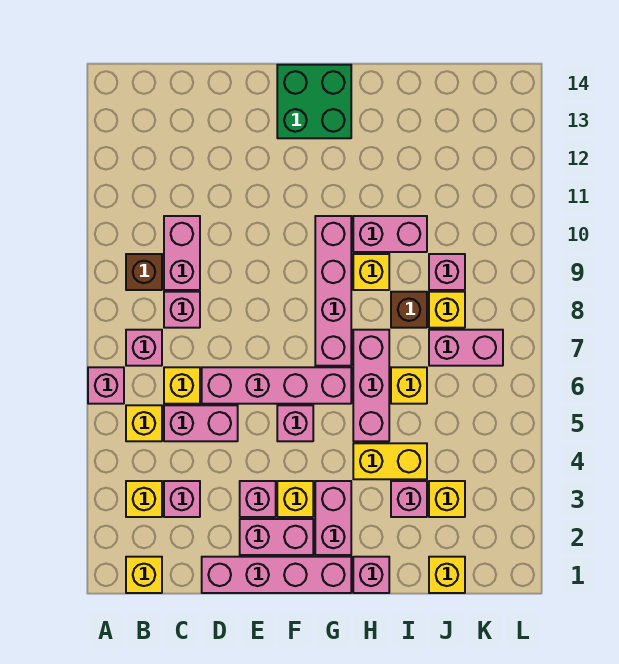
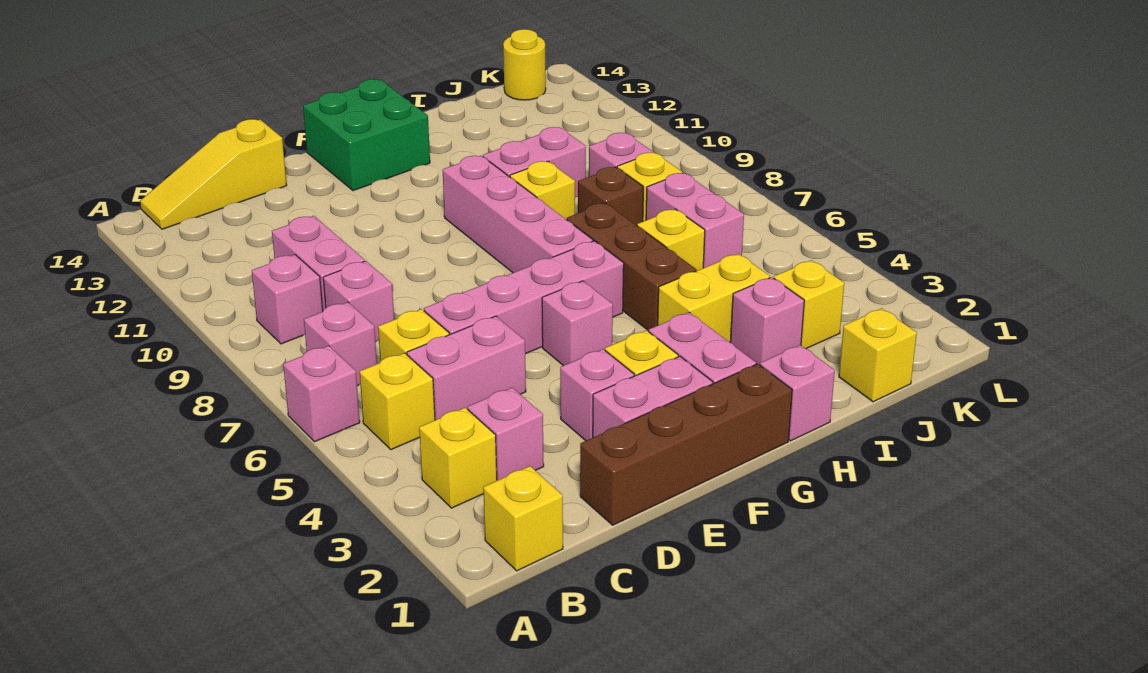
brown 1x1 brick [126,254,162,290] -> pink 1x1 brick [252,254,323,344]
none -> yellow 1x3 slope [140,119,287,229]
pink 1x4 brick [202,557,351,593] -> brown 1x4 brick [580,364,792,525]
pink 1x3 brick [353,330,389,441] -> brown 1x3 brick [567,203,696,331]
pink 1x2 brick [429,330,503,366] -> pink 1x2 brick turned to [646,173,744,268]
none -> yellow 1x1 round brick [503,29,546,100]

